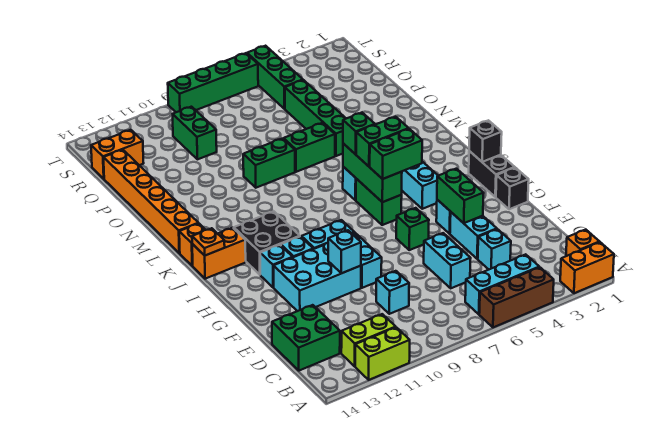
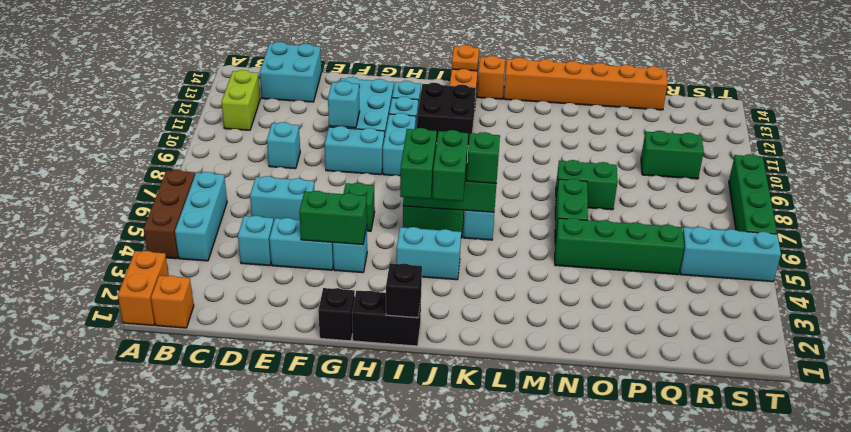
lime 1x2 brick [355,327,410,380] -> none
green 2x2 brick [272,305,340,371] -> cyan 2x2 brick [260,42,321,102]
green 1x2 brick [243,139,295,188] -> green 1x2 brick turned to [556,160,617,210]
green 1x3 brick [247,46,303,109] -> cyan 1x3 brick [680,227,781,282]
orange 1x2 brick [91,130,144,179] -> none

